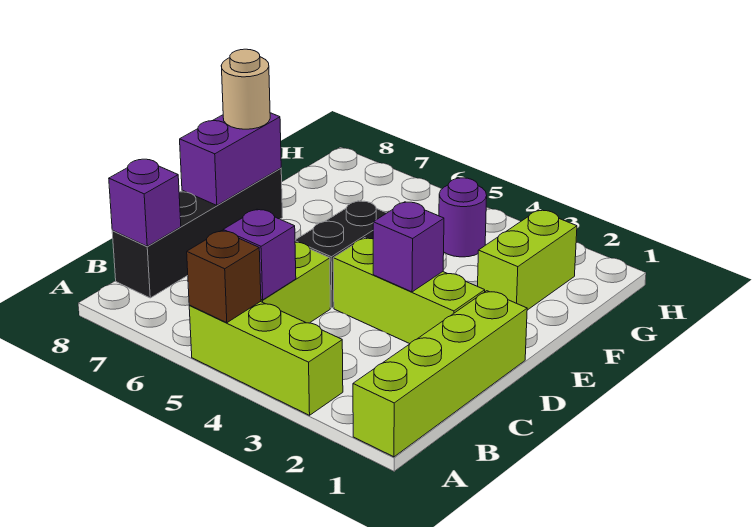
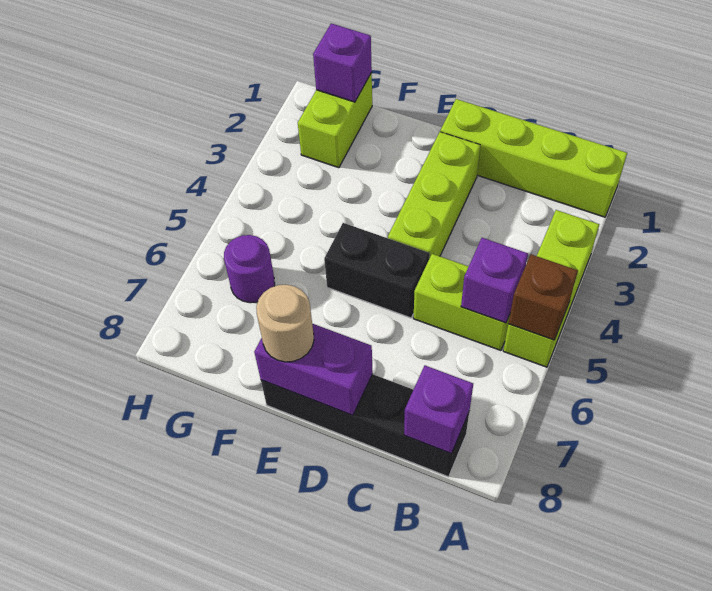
purple 1x1 brick [373,202,444,292] -> purple 1x1 brick moved to [313,23,372,102]
lime 1x2 brick [478,210,577,310] -> lime 1x2 brick turned to [298,73,372,168]
purple 1x1 round brick [439,178,487,257] -> purple 1x1 round brick moved to [224,235,275,303]

